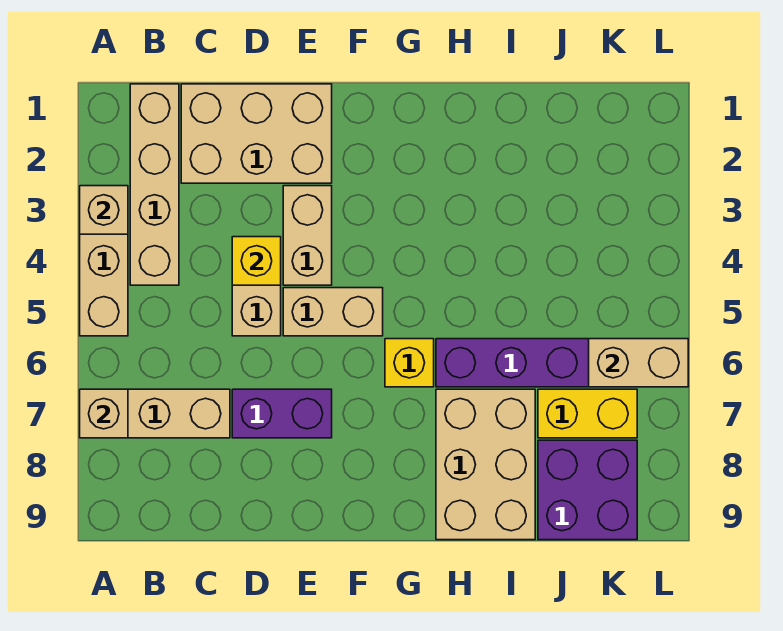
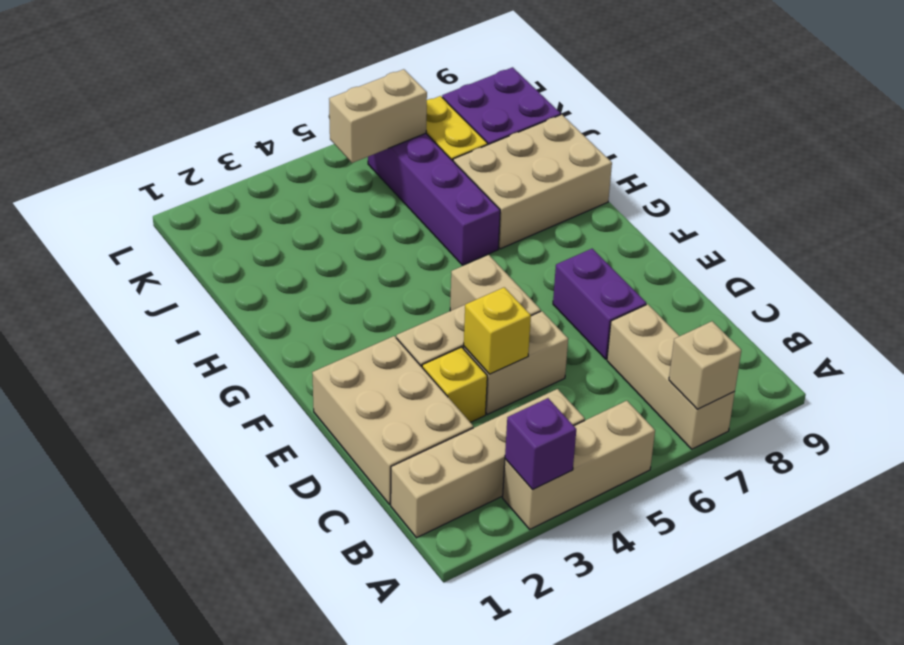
tan 1x1 brick [80,186,128,234] -> purple 1x1 brick [505,398,576,489]
yellow 1x1 brick [385,339,434,387] -> yellow 1x1 brick moved to [422,347,487,422]
tan 1x2 brick [589,339,688,387] -> tan 1x2 brick turned to [329,69,427,163]

